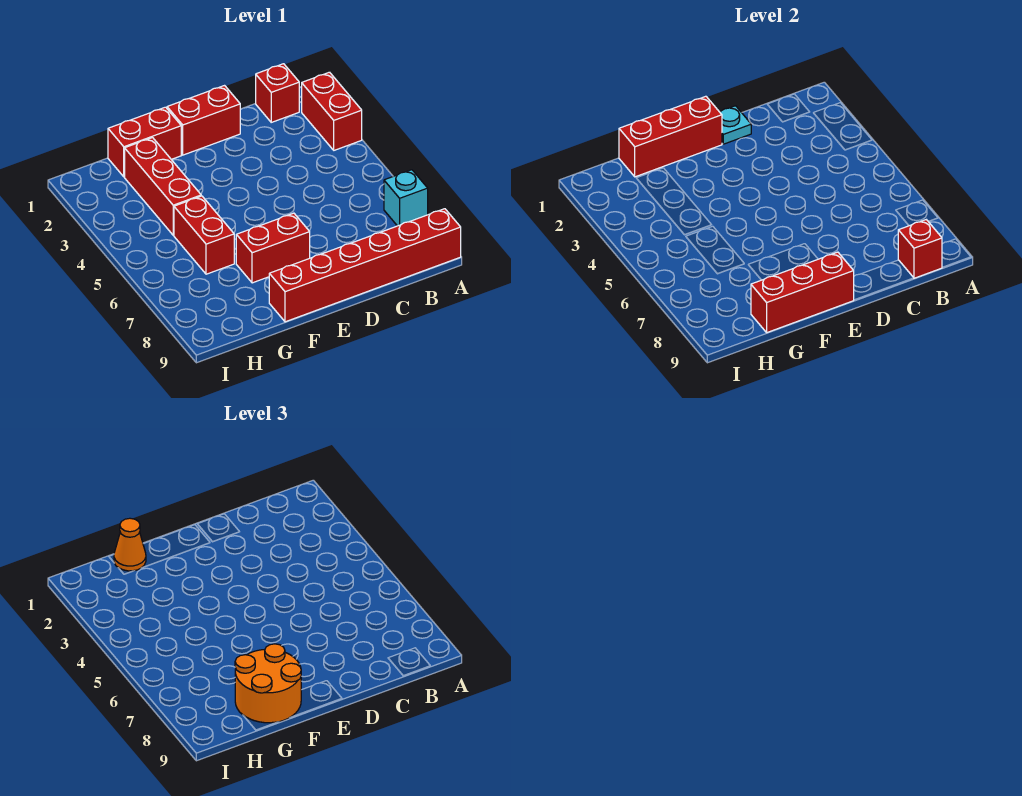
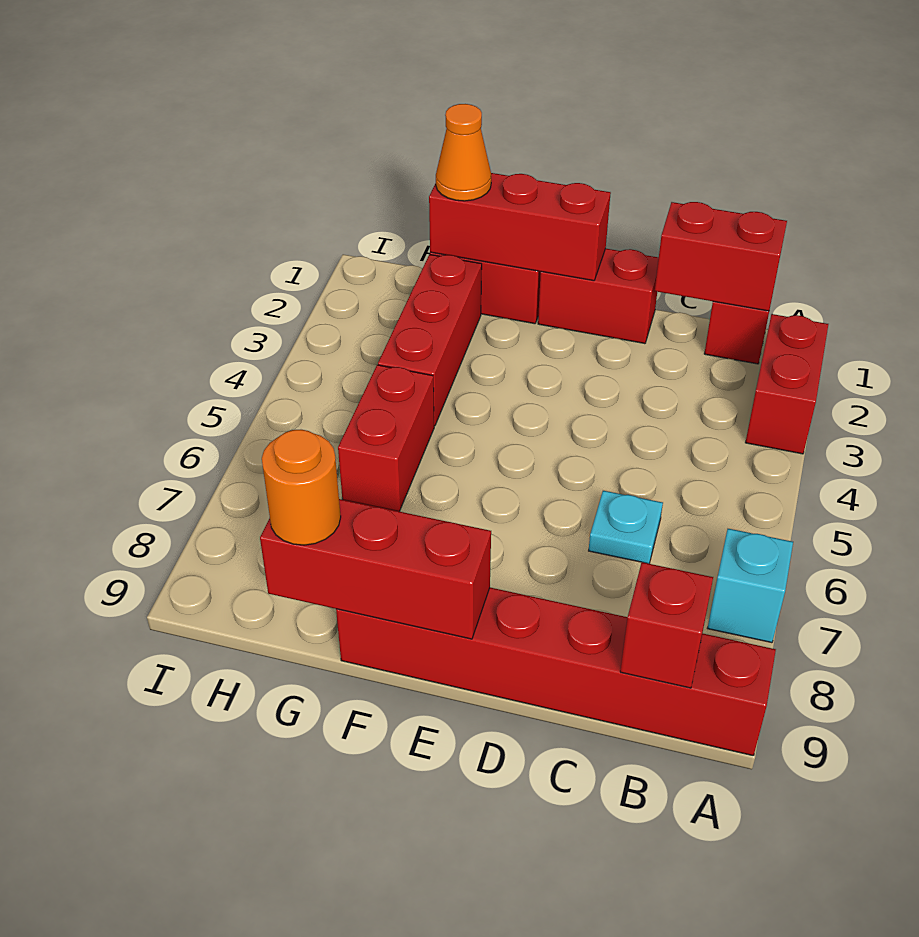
cyan 1x1 plate [720,106,751,144] -> cyan 1x1 plate moved to [589,491,663,564]
red 1x2 brick [236,213,310,283] -> red 1x2 brick moved to [655,202,787,311]
orange 2x2 round brick [235,644,301,723] -> orange 1x1 round brick [262,430,341,545]

